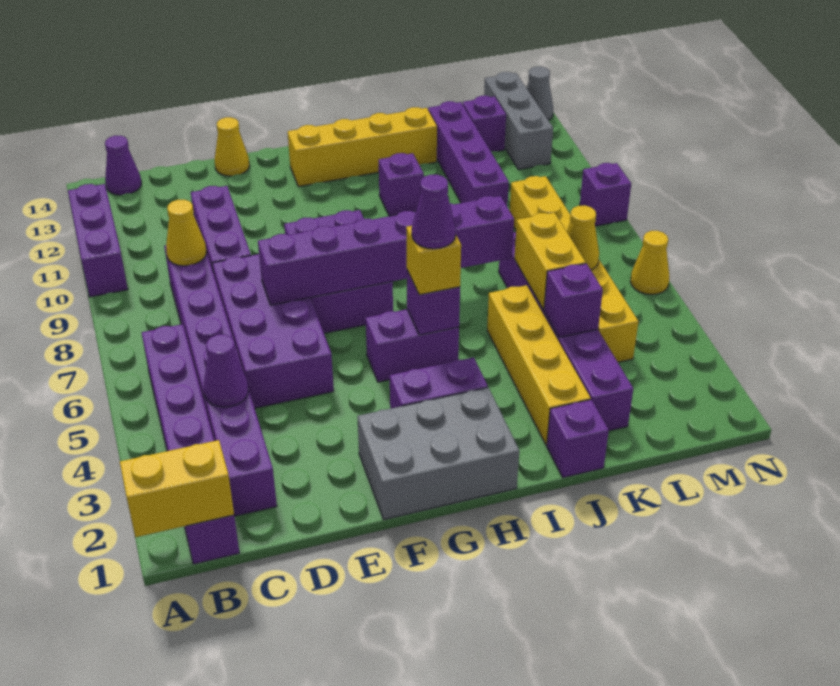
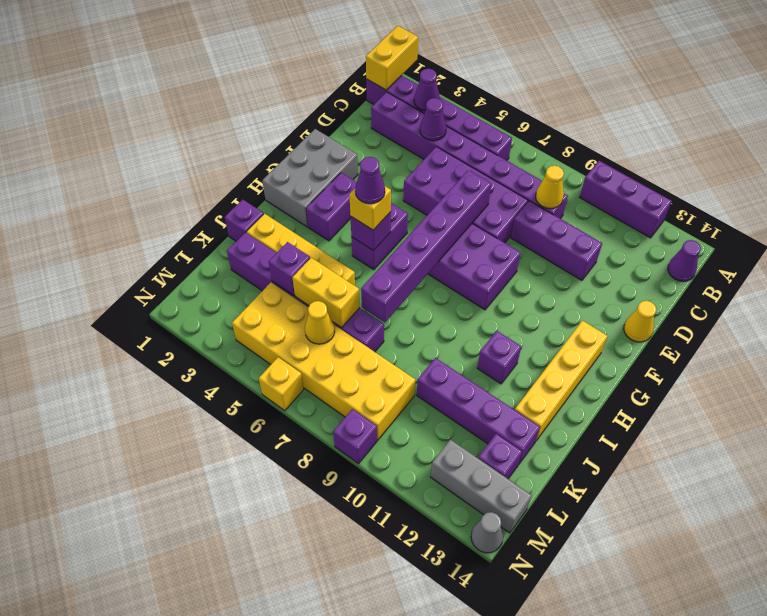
none -> purple 1x1 cone [414,69,440,111]
yellow 1x6 brick [510,176,638,362] -> yellow 2x6 brick [232,282,415,440]
yellow 1x1 cone [630,231,669,294] -> yellow 1x1 brick [259,357,304,411]

